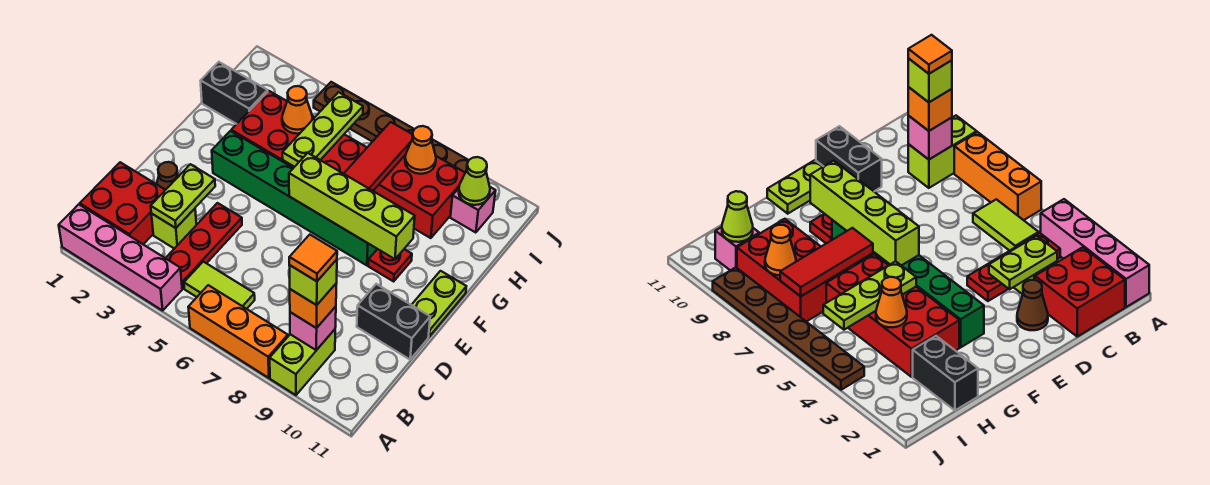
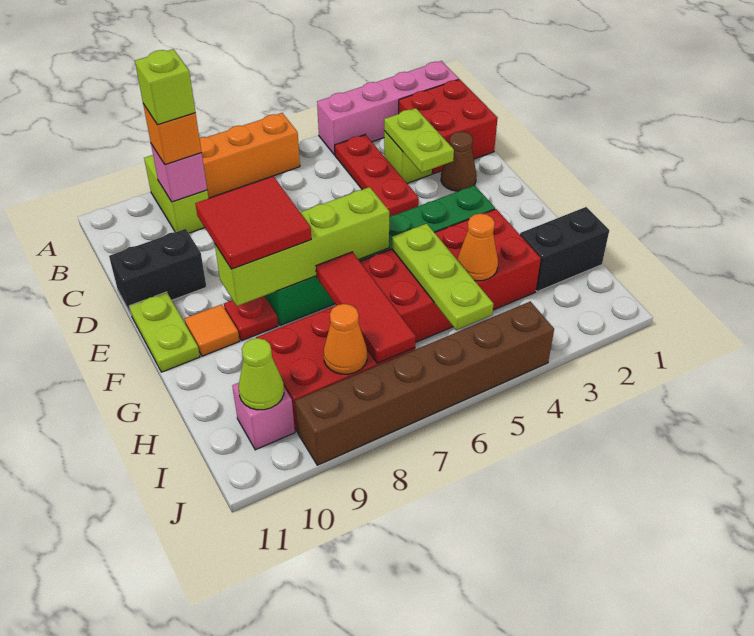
lime 1x2 tile [184,262,255,309] -> none
orange 1x1 tile [289,235,337,281] -> orange 1x1 tile moved to [185,304,239,356]
none -> red 2x2 tile [195,176,311,269]
brown 1x6 plate [314,82,469,172] -> brown 1x6 brick [295,301,554,465]

